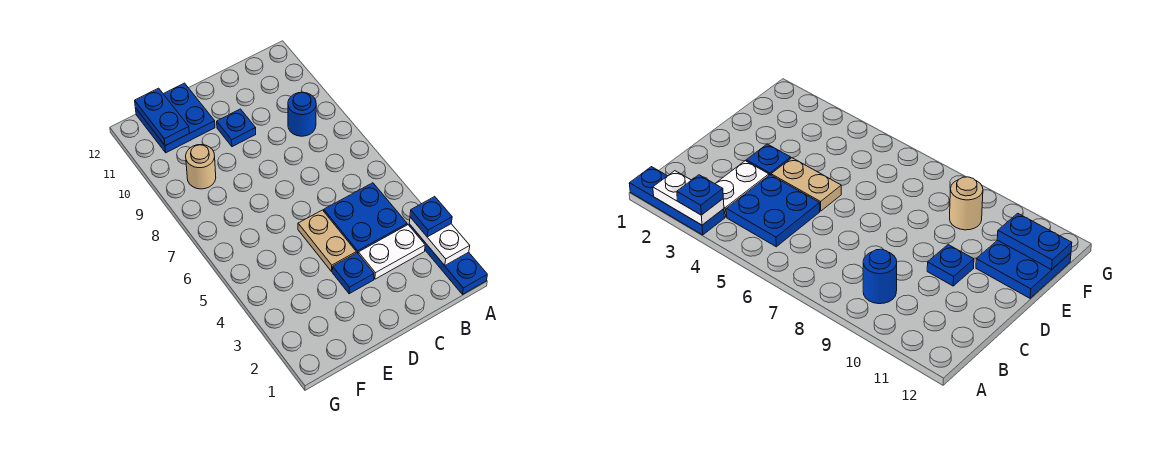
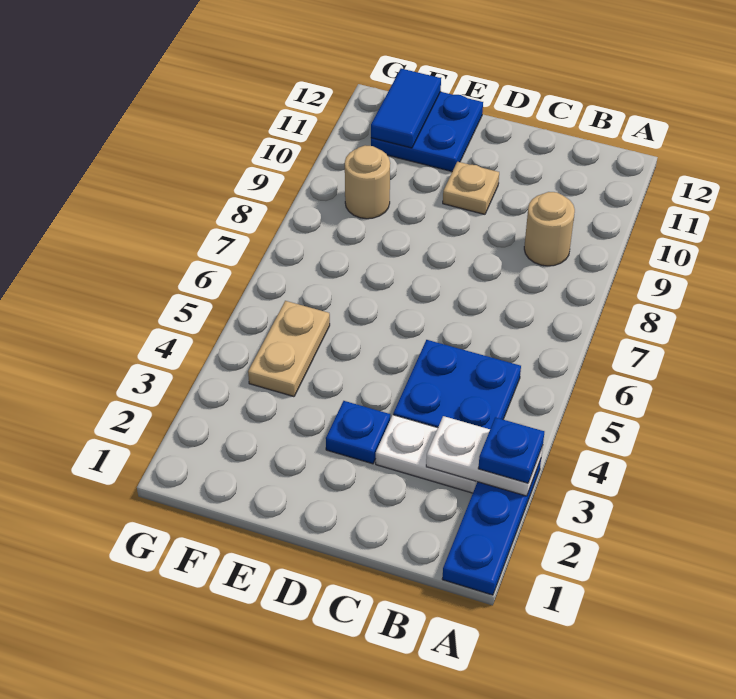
white 1x2 plate [409,217,470,265] -> white 1x2 plate turned to [426,416,543,496]
blue 1x1 round brick [288,92,316,136] -> tan 1x1 round brick [524,192,575,266]
tan 1x2 plate [298,210,356,271] -> tan 1x2 plate moved to [248,301,330,397]
blue 1x1 plate [217,109,256,147] -> tan 1x1 plate [443,162,499,214]
blue 1x2 plate [135,88,189,146] -> blue 1x2 tile [371,69,441,148]

